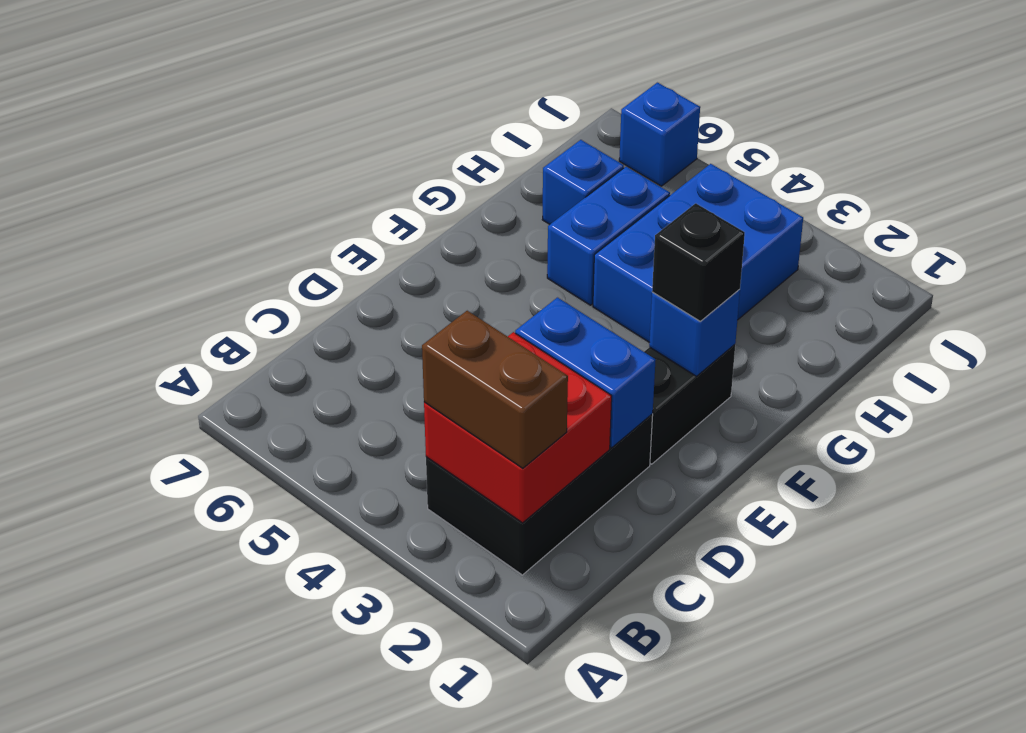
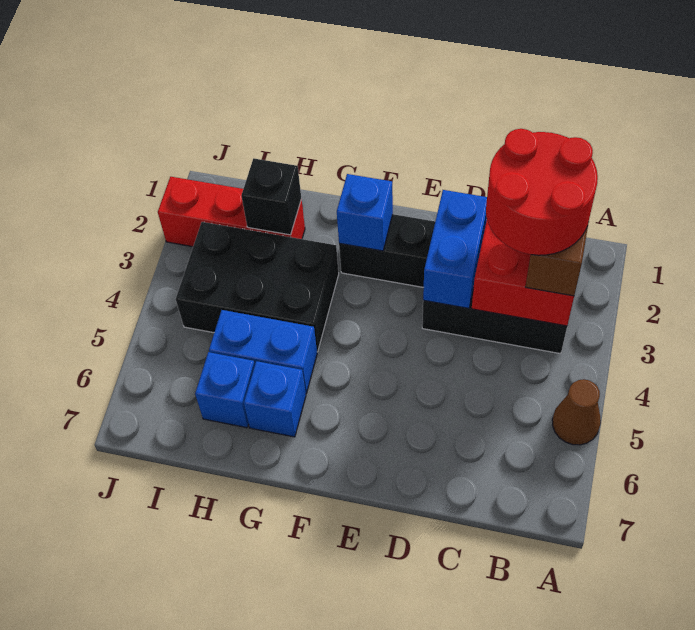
none -> brown 1x1 cone [552,379,601,445]
none -> red 2x2 round brick [486,129,598,255]
black 1x1 brick [652,203,745,321] -> black 1x1 brick moved to [241,158,301,235]
blue 2x3 brick [593,164,803,342] -> black 2x3 brick [176,222,339,352]
none -> red 1x3 brick [158,177,305,247]
blue 1x1 brick [619,83,700,186] -> blue 1x1 brick moved to [244,361,306,437]

